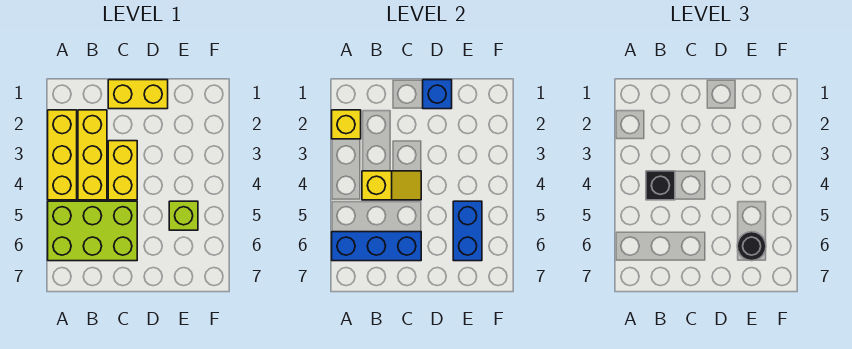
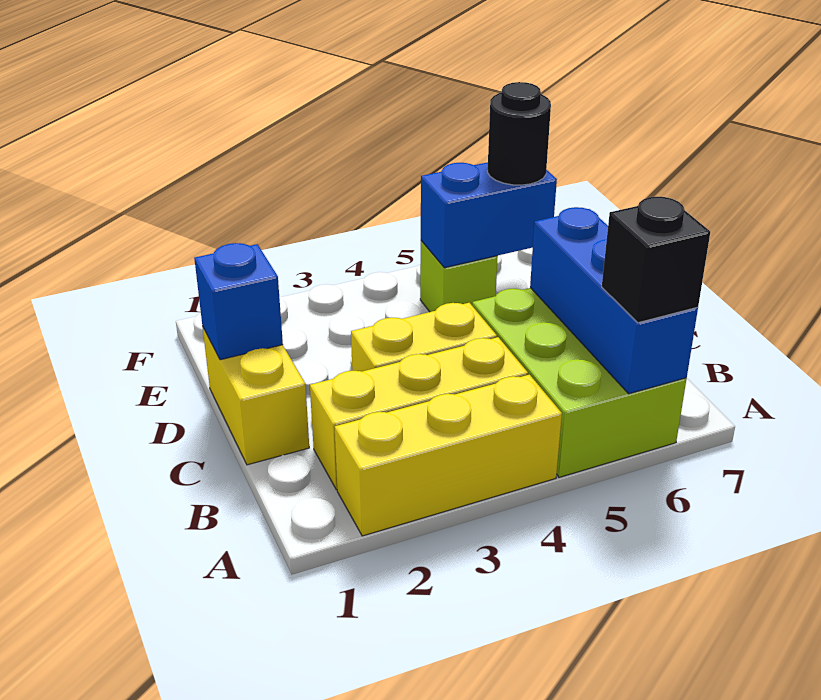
yellow 1x1 brick [332,110,361,139] -> none
yellow 1x2 slope [362,171,421,200] -> none
black 1x1 brick [646,171,675,200] -> black 1x1 brick moved to [602,197,710,323]

